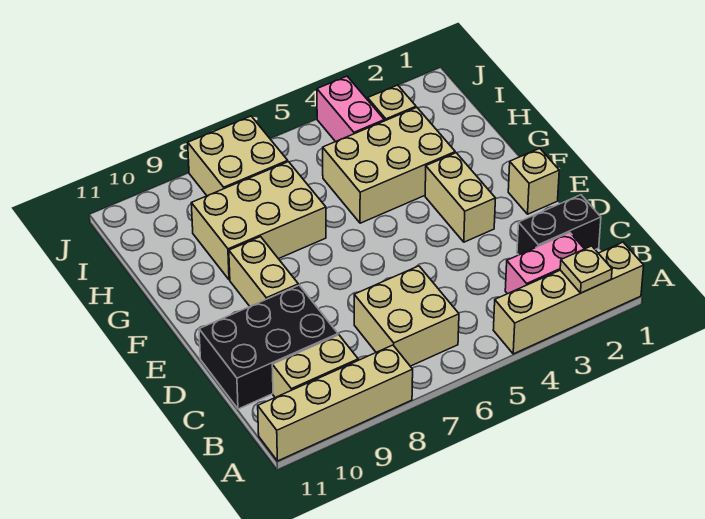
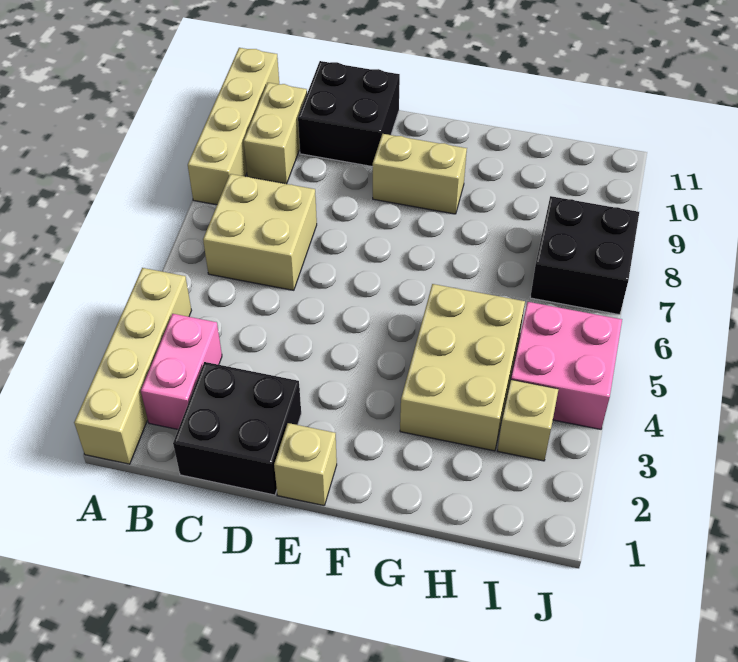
tan 1x1 plate [560,246,612,293] -> none
black 1x2 brick [517,195,601,255] -> black 2x2 brick [173,362,301,495]
black 2x3 brick [199,285,338,409] -> black 2x2 brick [298,61,400,167]
tan 1x2 brick [425,153,496,242] -> none
tan 2x3 brick [191,162,326,280] -> none
pink 1x2 brick [317,76,384,142] -> pink 2x2 brick [511,302,622,429]
tan 2x2 brick [188,116,288,196] -> black 2x2 brick [530,196,639,315]

